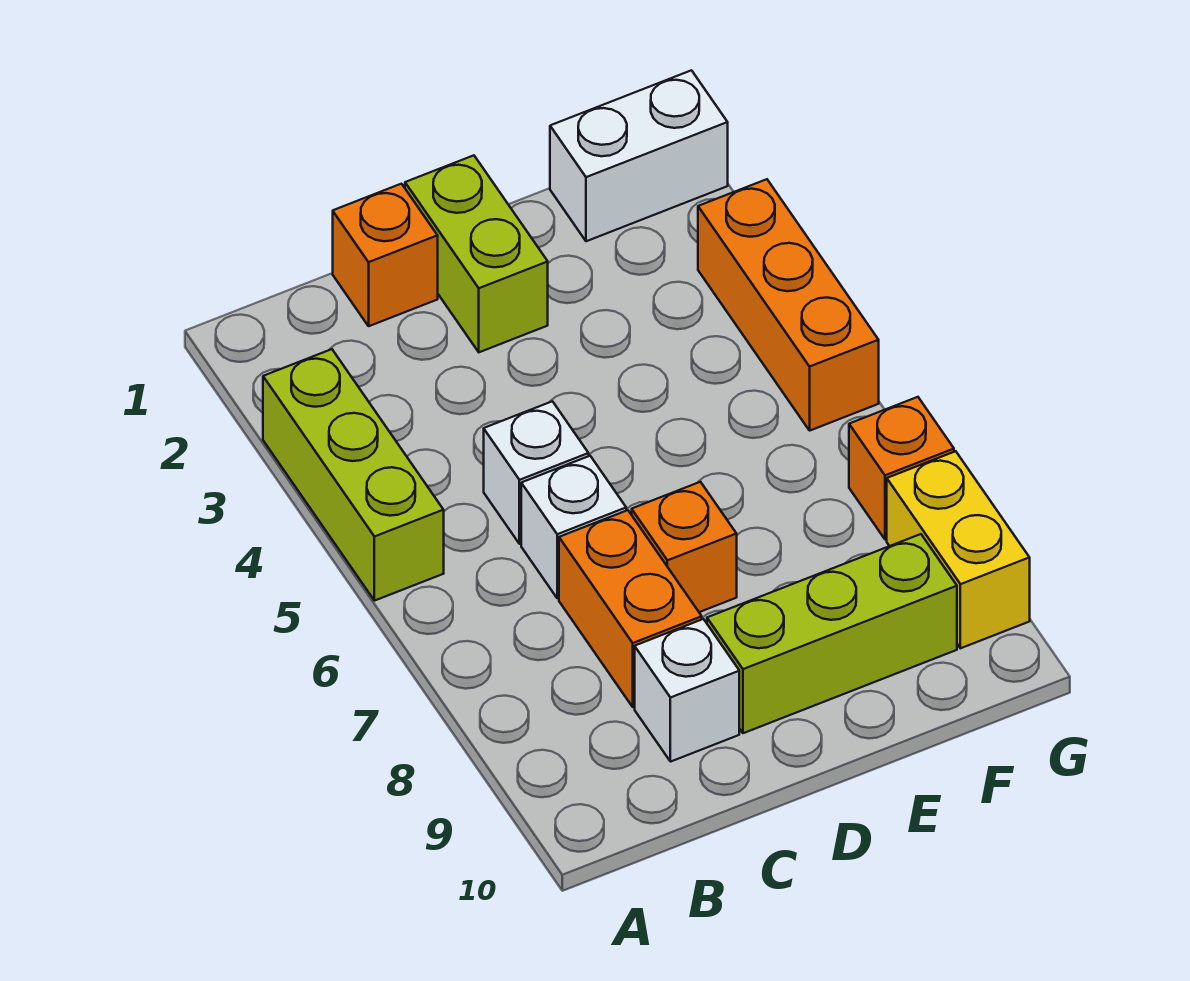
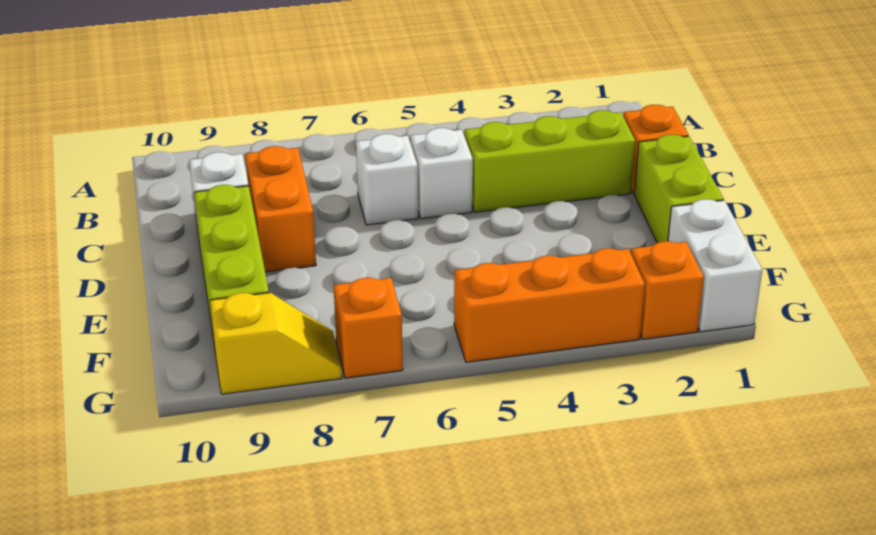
lime 1x3 brick [263,349,444,601] -> lime 1x3 brick moved to [464,110,635,212]
orange 1x2 brick [559,510,702,707] -> orange 1x2 brick turned to [245,146,316,272]
lime 1x2 brick [405,155,548,352] -> lime 1x2 brick turned to [634,135,724,243]
orange 1x1 brick [632,482,737,612] -> orange 1x1 brick moved to [631,241,704,339]
yellow 1x2 brick [887,451,1030,648] -> yellow 1x2 slope [210,293,342,394]

